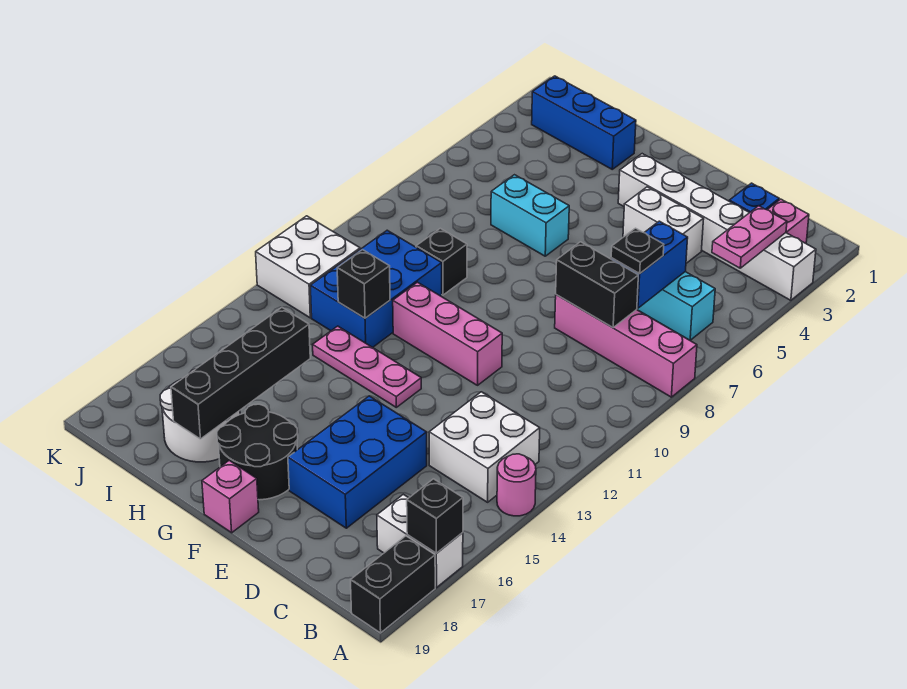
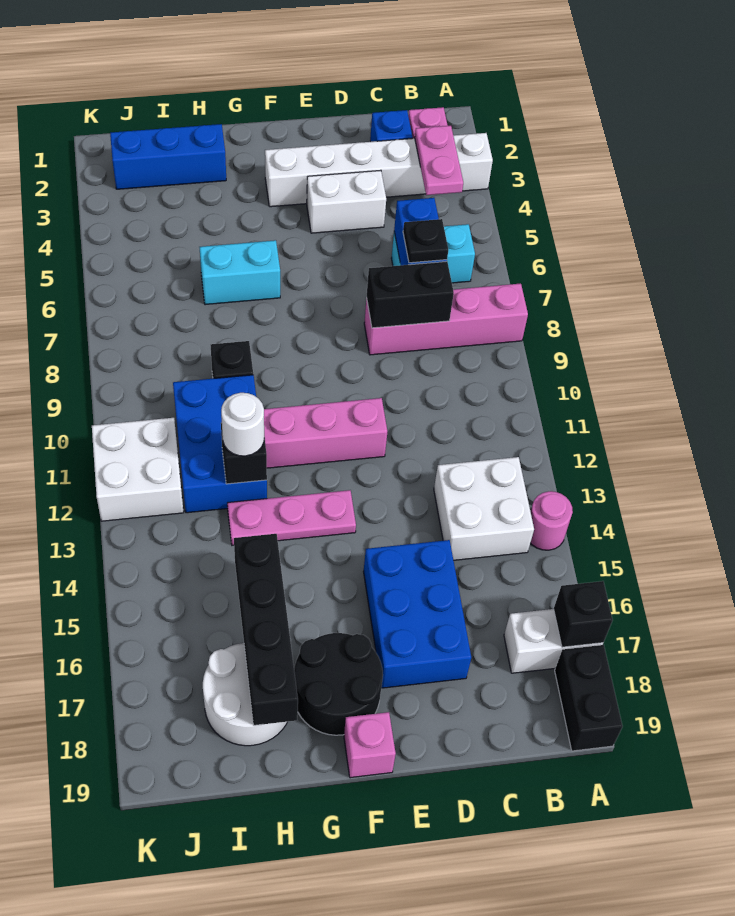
none -> white 1x1 round brick [221,393,264,456]

